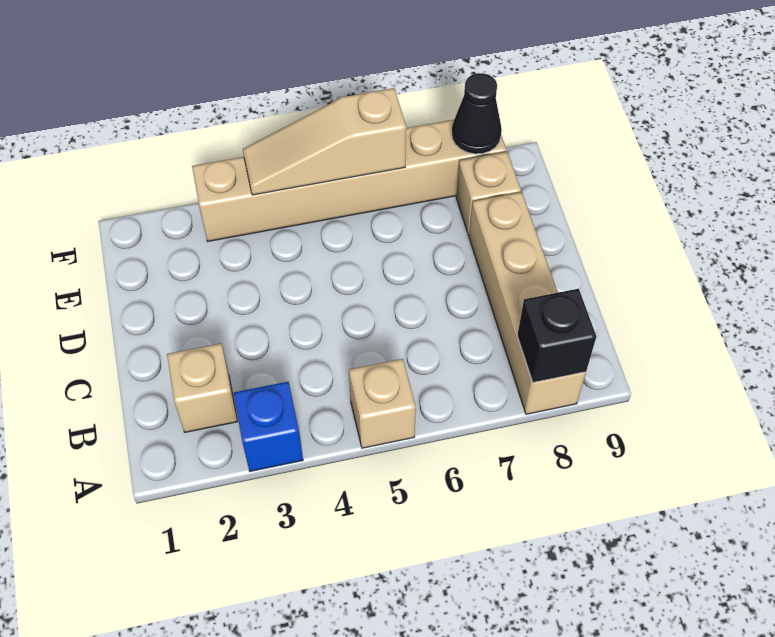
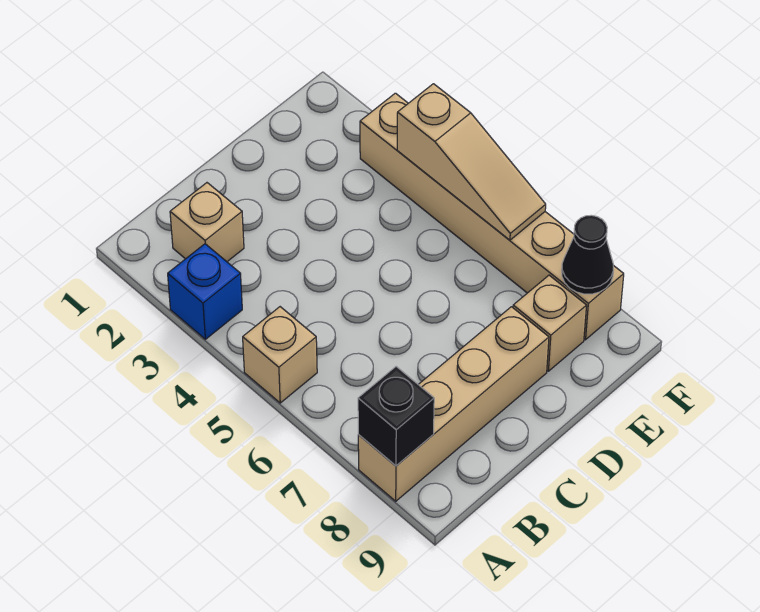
tan 1x3 slope [243,88,406,195] -> tan 1x3 slope turned to [397,84,546,240]

